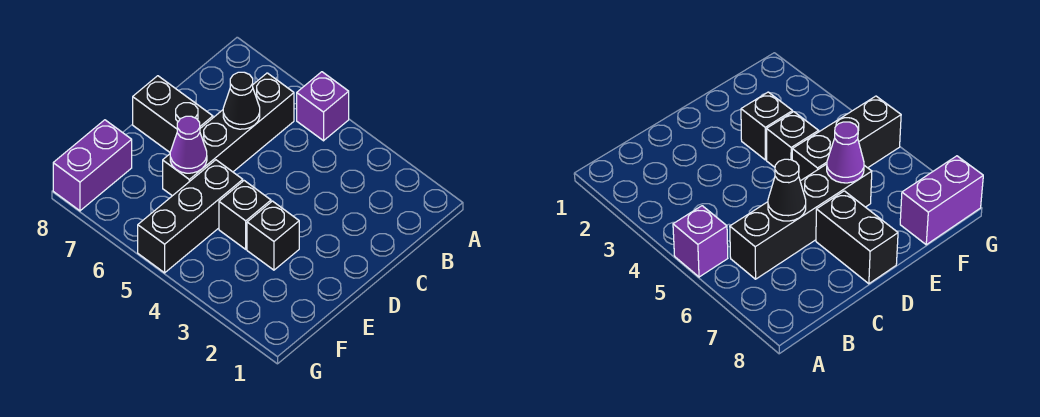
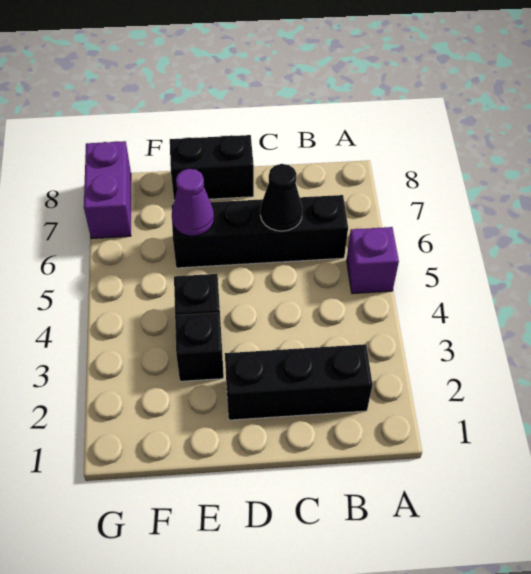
black 1x2 brick [133,76,213,152] -> black 1x2 brick turned to [170,135,254,200]
black 1x3 brick [138,160,243,273] -> black 1x3 brick moved to [225,344,373,420]
purple 1x2 brick [53,120,132,211] -> purple 1x2 brick turned to [84,141,131,239]

